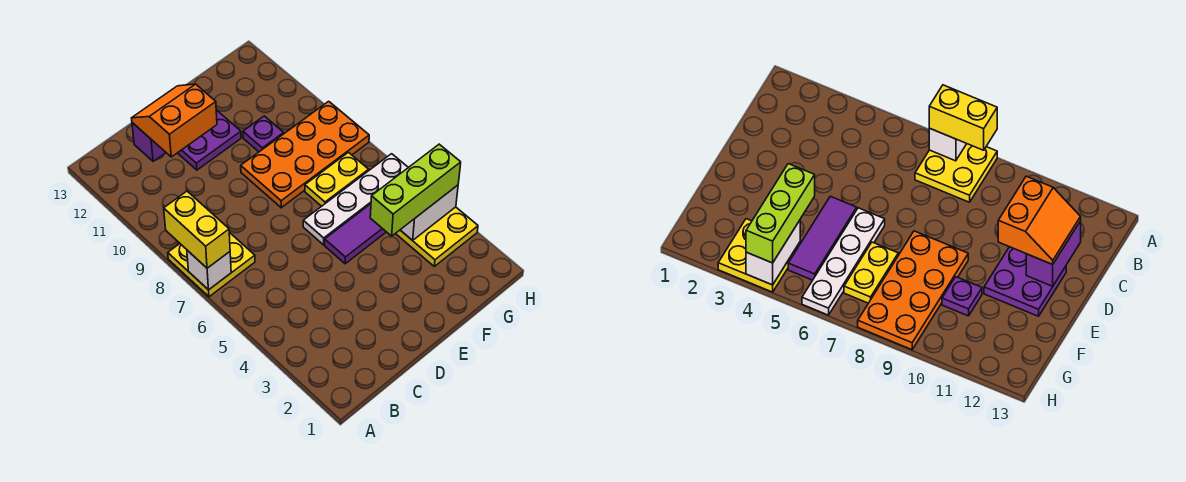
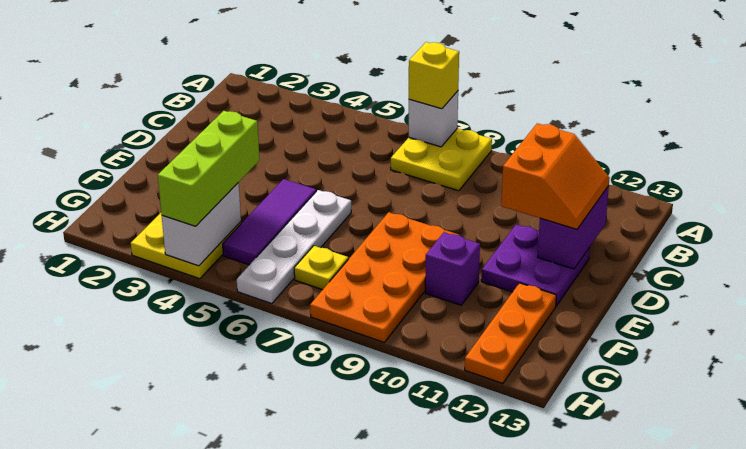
yellow 1x2 brick [164,191,230,268] -> yellow 1x1 brick [409,42,459,109]
yellow 1x2 plate [305,152,369,206] -> yellow 1x1 plate [294,246,348,290]
purple 1x1 plate [243,116,284,152] -> purple 1x1 brick [425,232,480,305]
none -> orange 1x3 plate [465,283,556,383]

